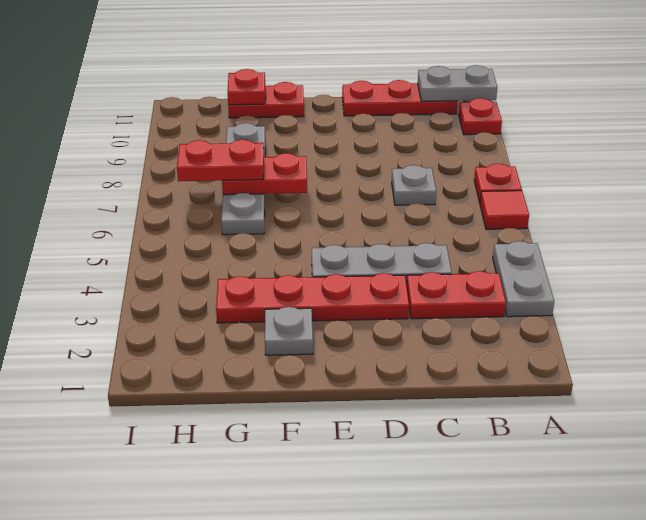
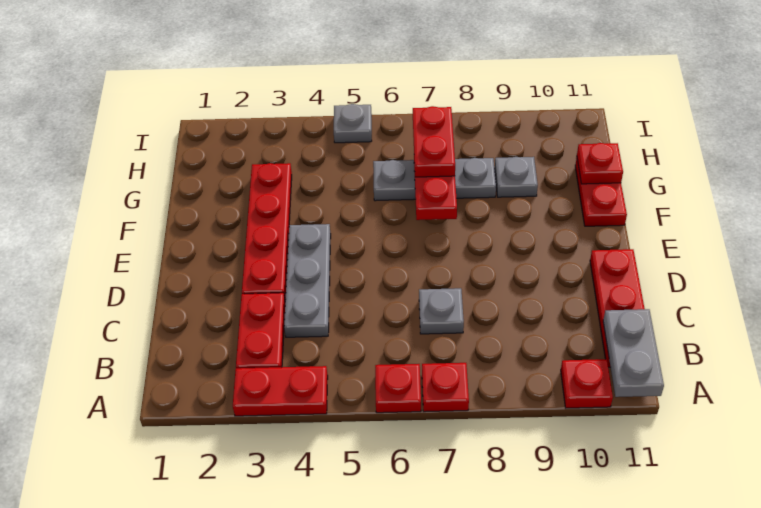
grey 1x2 plate [493,241,554,317] -> red 1x2 plate [233,366,328,416]
red 1x1 tile [480,191,529,229] -> red 1x1 plate [375,364,421,413]
grey 1x1 plate [265,307,313,355] -> grey 1x1 plate moved to [334,104,372,143]

